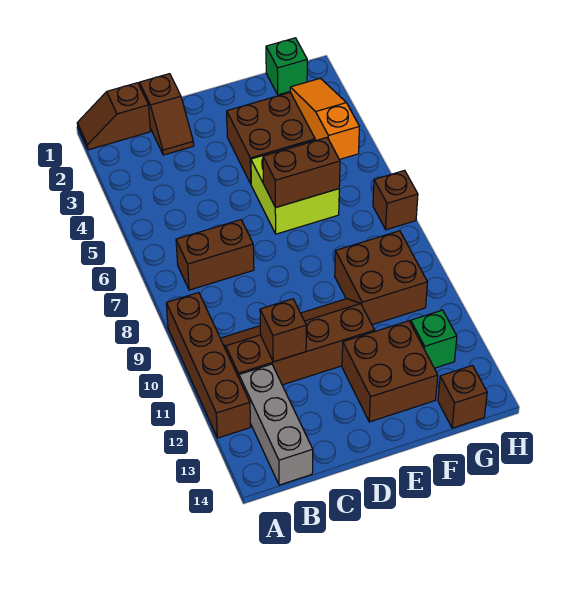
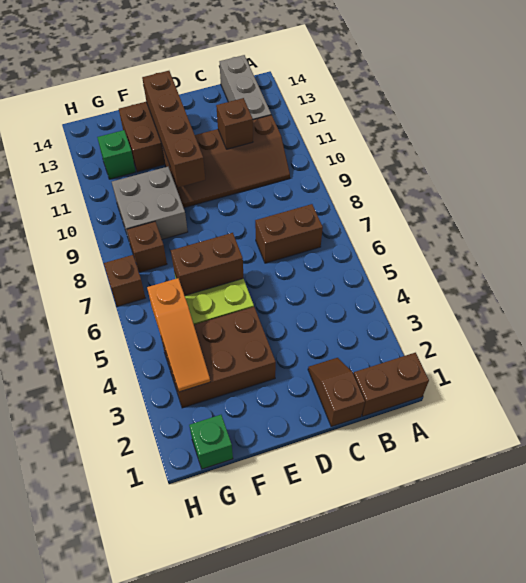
brown 1x2 slope [77,83,150,150] -> brown 1x2 brick [354,353,429,416]
brown 1x4 brick [166,293,251,438] -> brown 1x4 brick moved to [142,71,205,187]
brown 2x2 brick [335,231,428,325] -> grey 2x2 brick [112,167,188,243]
brown 1x1 brick [438,365,487,428] -> brown 1x1 brick moved to [127,222,167,272]

